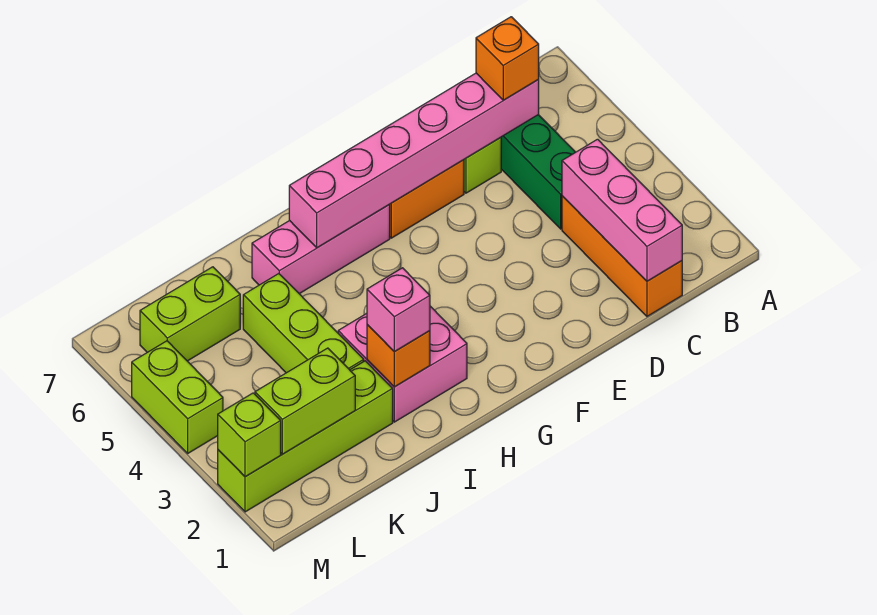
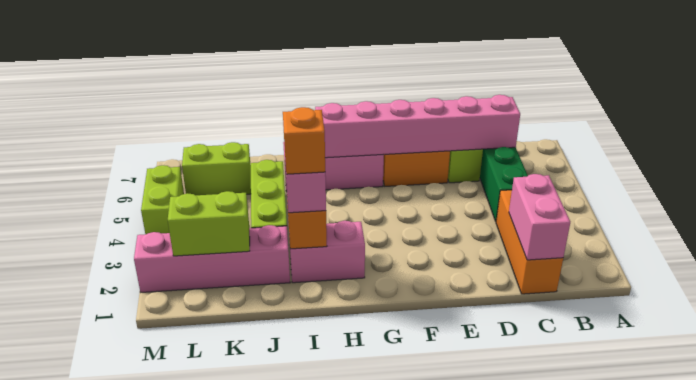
pink 1x3 brick [562,139,682,281] -> pink 1x2 brick [509,174,570,260]
orange 1x1 brick [476,17,539,100] -> orange 1x1 brick moved to [283,107,325,174]
pink 2x2 brick [338,306,467,422] -> pink 1x2 brick [289,221,365,283]
lime 1x4 brick [218,361,393,512] -> pink 1x4 brick [134,225,290,292]
lime 1x1 brick [218,393,281,477] -> none

